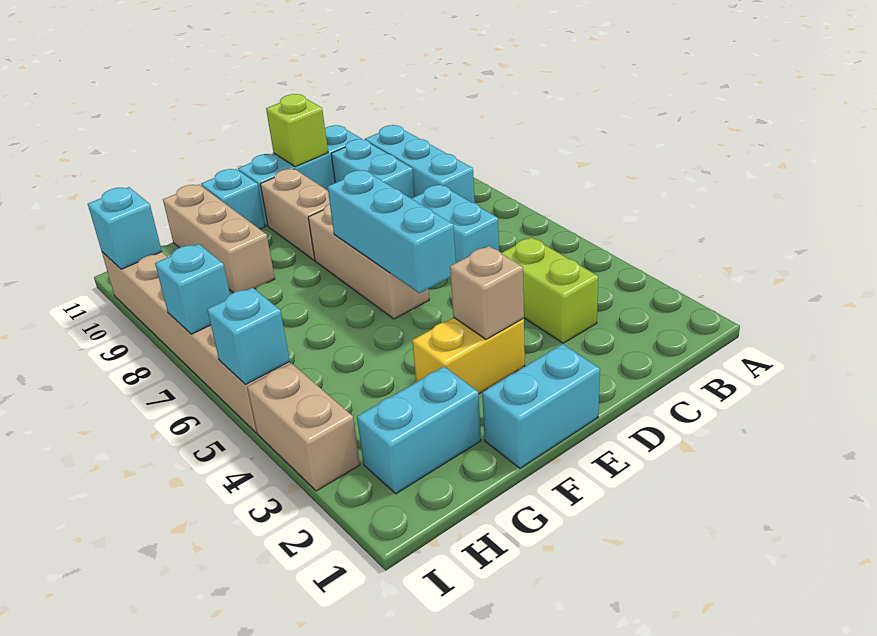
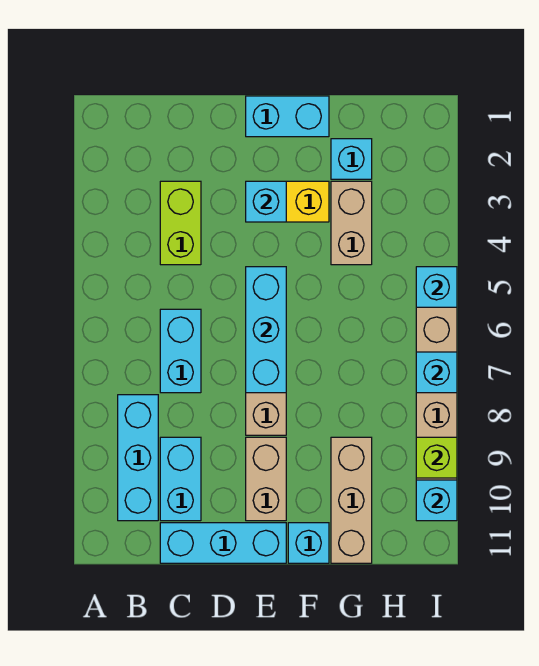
lime 1x1 brick [266,94,328,167] -> lime 1x1 brick moved to [416,437,457,478]
tan 1x1 brick [450,246,524,339] -> cyan 1x1 brick [246,181,286,222]
cyan 1x2 brick [357,367,481,494] -> cyan 1x1 brick [331,139,372,179]
tan 1x2 brick [247,363,360,491] -> tan 1x2 brick moved to [331,181,372,265]

